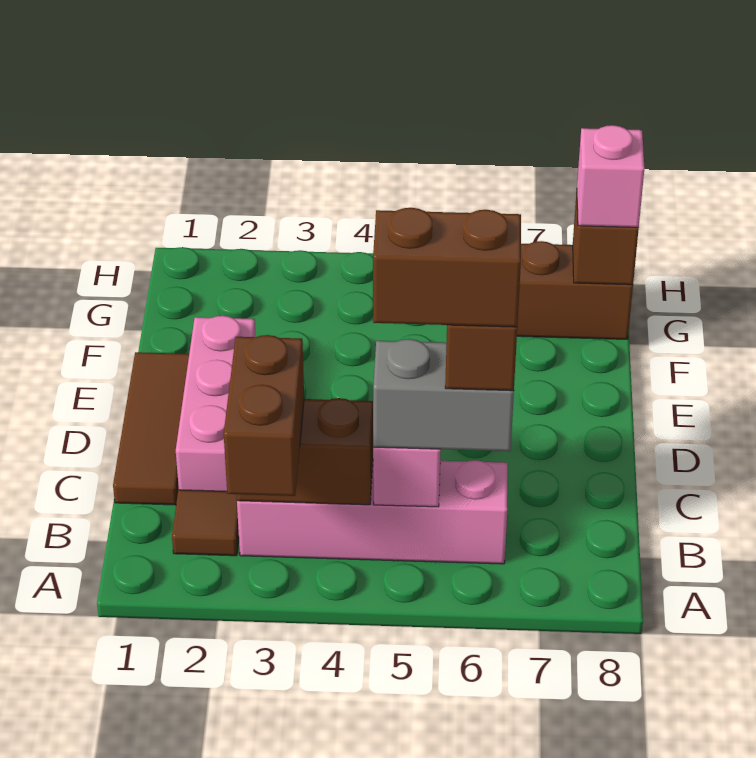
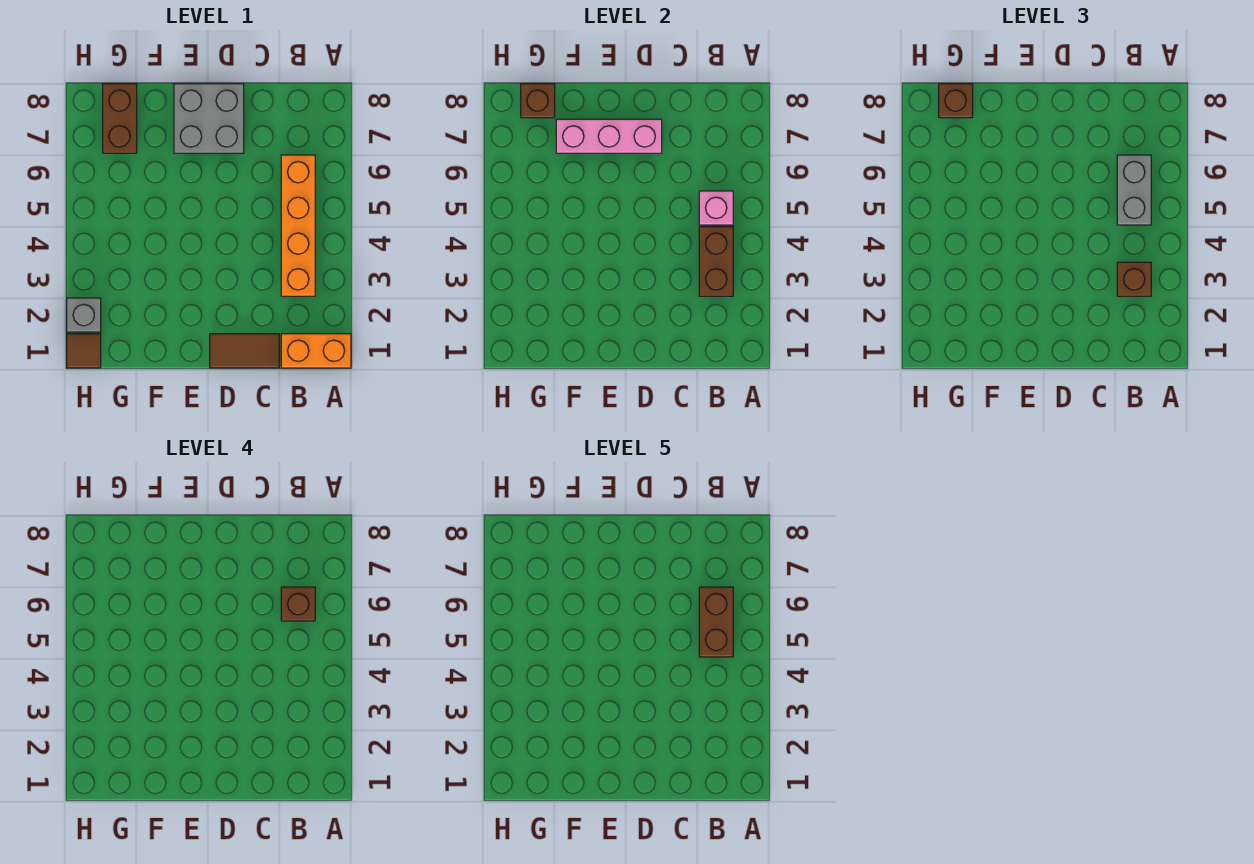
none -> orange 1x2 brick [281,334,351,368]
brown 1x2 brick [224,335,304,496] -> brown 1x1 brick [1117,262,1151,296]
brown 1x1 tile [172,490,239,556] -> brown 1x1 tile moved to [67,334,101,368]
pink 1x4 brick [237,460,508,564] -> orange 1x4 brick [281,155,315,296]
brown 1x3 tile [113,352,189,505] -> brown 1x2 tile [210,334,279,368]
pink 1x3 brick [176,316,255,491] -> pink 1x3 brick moved to [556,119,662,153]
none -> grey 2x2 brick [174,84,244,153]
pink 1x1 brick [577,125,644,227] -> brown 1x1 brick [939,84,973,118]
none -> grey 1x1 brick [67,298,101,332]

